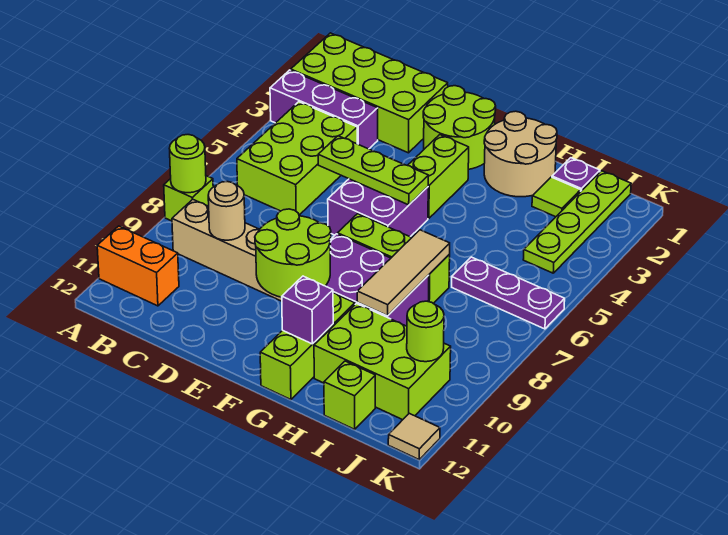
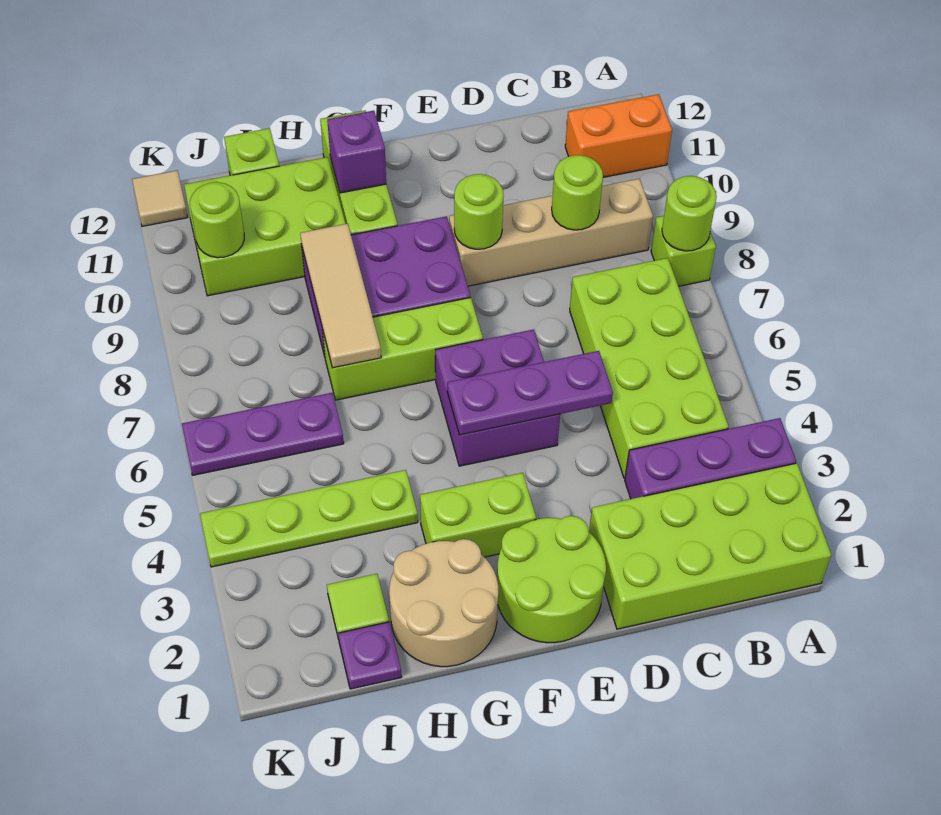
lime 2x3 brick [237,102,357,215] -> lime 2x4 brick [570,258,729,478]
tan 1x1 round brick [208,182,245,240] -> lime 1x1 round brick [552,155,603,230]
lime 1x3 plate [318,136,428,205] -> purple 1x3 plate [447,351,613,435]
lime 2x2 round brick [255,209,331,297] -> lime 1x1 round brick [454,174,504,249]
lime 1x2 brick [408,135,469,219] -> lime 1x2 brick turned to [420,473,536,557]
lime 1x4 plate [523,171,631,273] -> lime 1x4 plate turned to [200,470,418,567]

